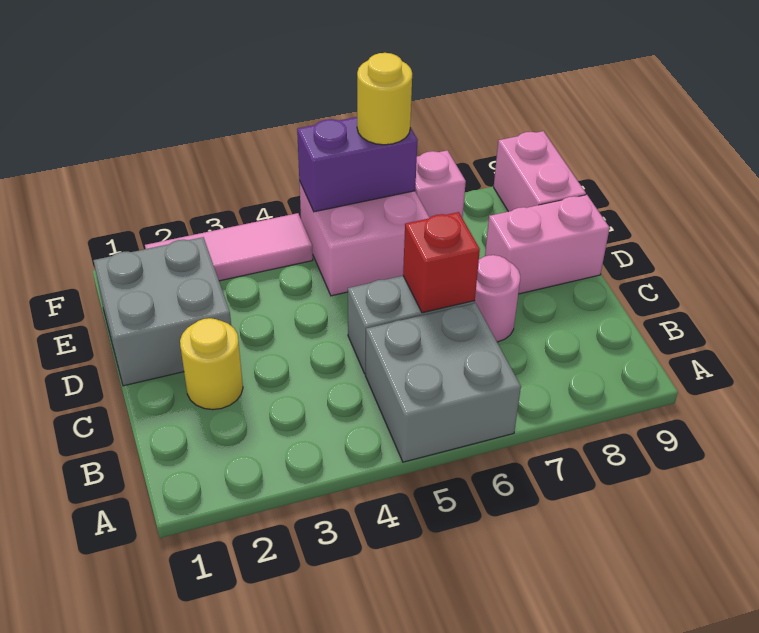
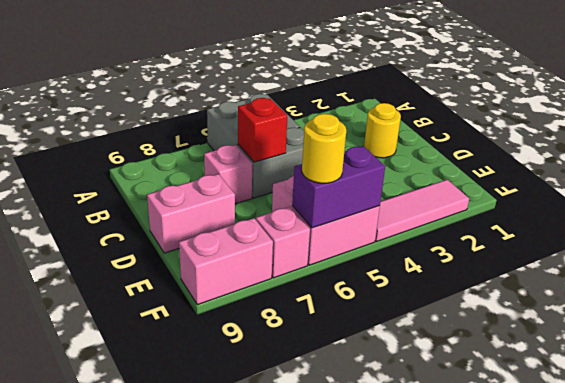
pink 1x1 round brick [475,255,520,342] -> pink 1x1 brick [204,145,252,204]
grey 2x2 brick [93,237,231,386] -> none
pink 1x2 brick [494,131,586,212] -> pink 1x2 brick turned to [179,218,273,305]

